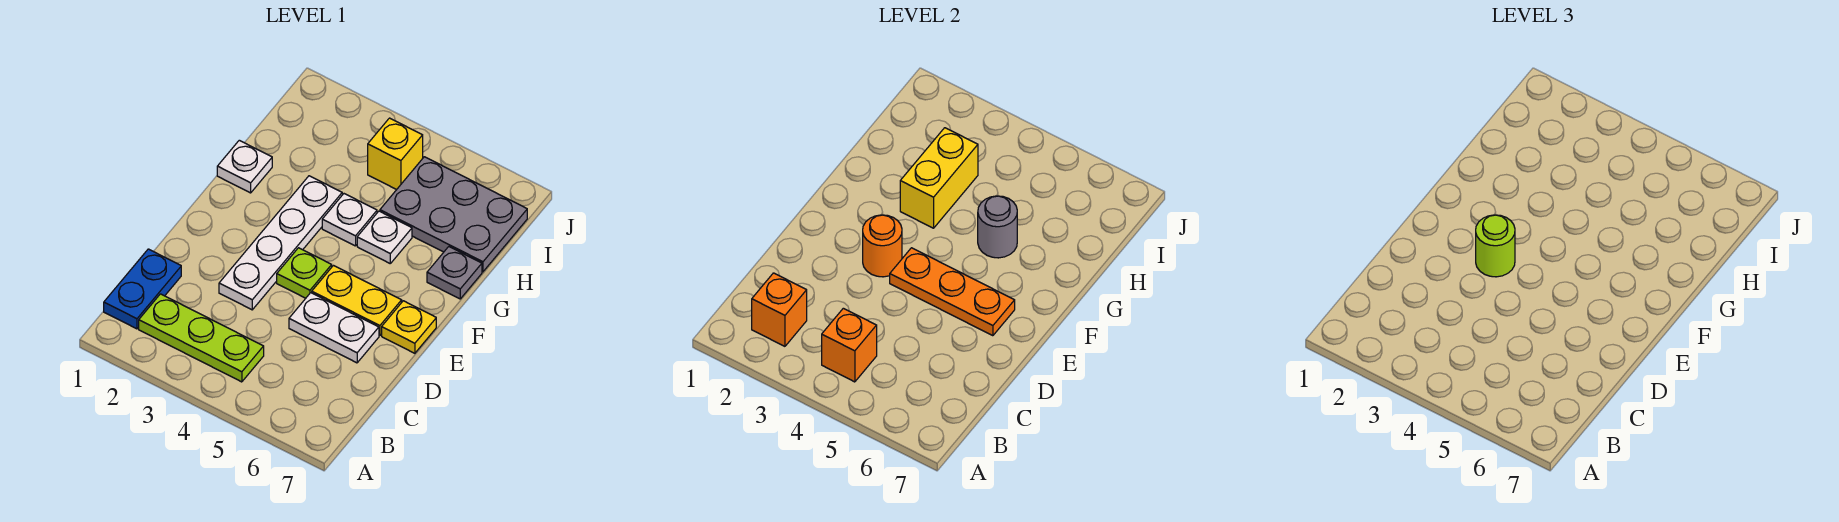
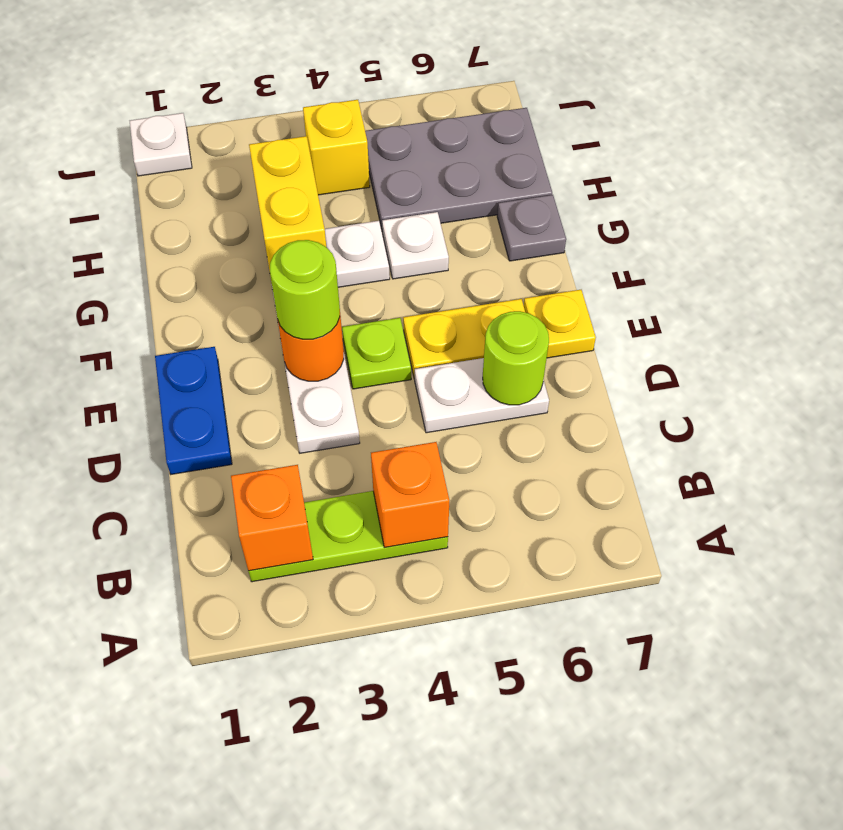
blue 1x2 plate [104,249,181,329] -> blue 1x2 plate moved to [155,347,232,474]
none -> lime 1x1 round brick [483,311,549,405]
orange 1x3 plate [890,248,1015,336] -> none
white 1x1 plate [217,140,272,193] -> white 1x1 plate moved to [130,113,192,176]
grey 1x1 round brick [978,196,1017,258] -> none

